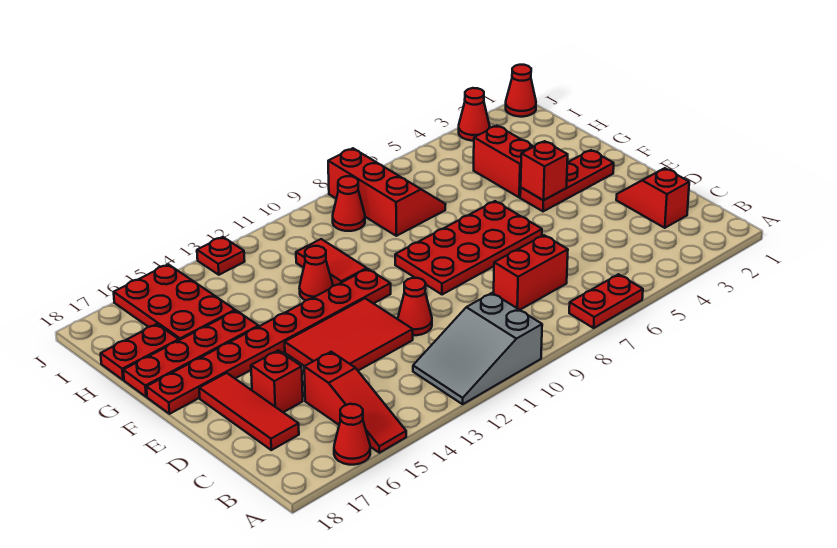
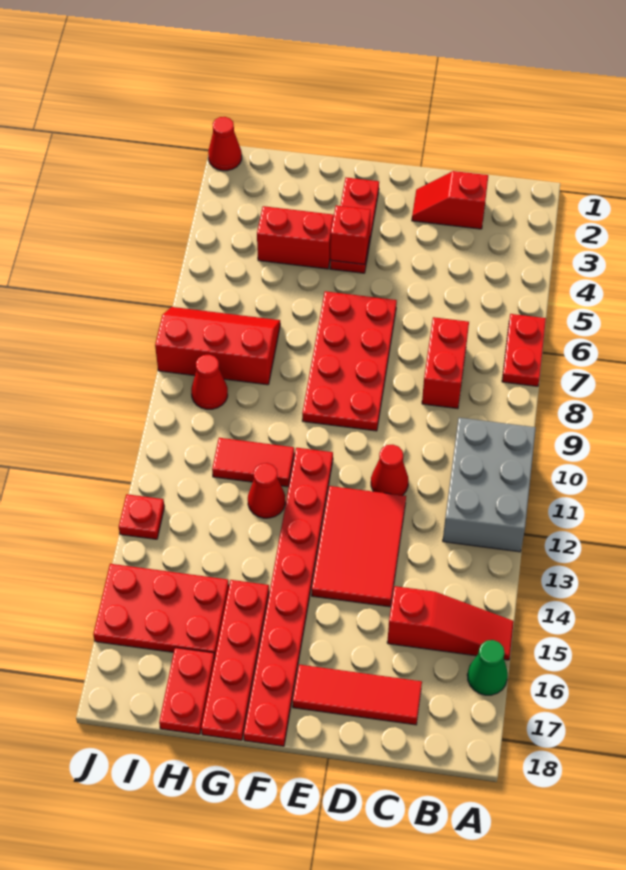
grey 2x3 slope [413,293,542,404] -> grey 2x3 brick [443,418,536,552]
red 1x1 cone [334,404,370,465] -> green 1x1 cone [467,640,508,695]
red 1x1 brick [251,350,303,412] -> none
red 1x1 cone [459,88,490,141] -> none

